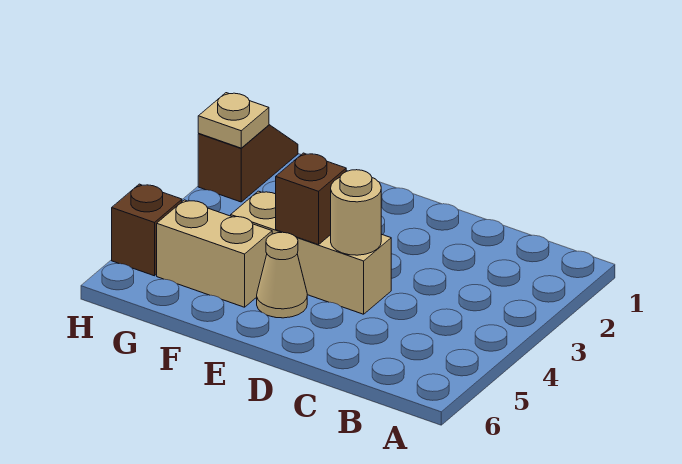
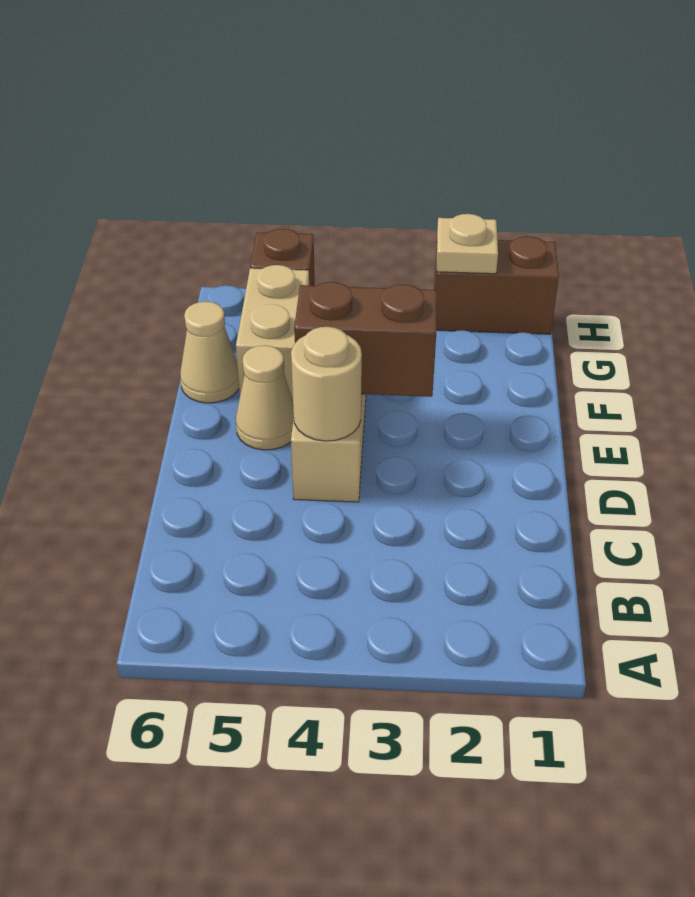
brown 1x1 brick [276,153,346,245] -> brown 1x2 brick [294,282,437,397]
none -> tan 1x1 cone [180,301,239,403]
brown 1x2 slope [198,125,298,202] -> brown 1x2 brick [434,236,559,334]

